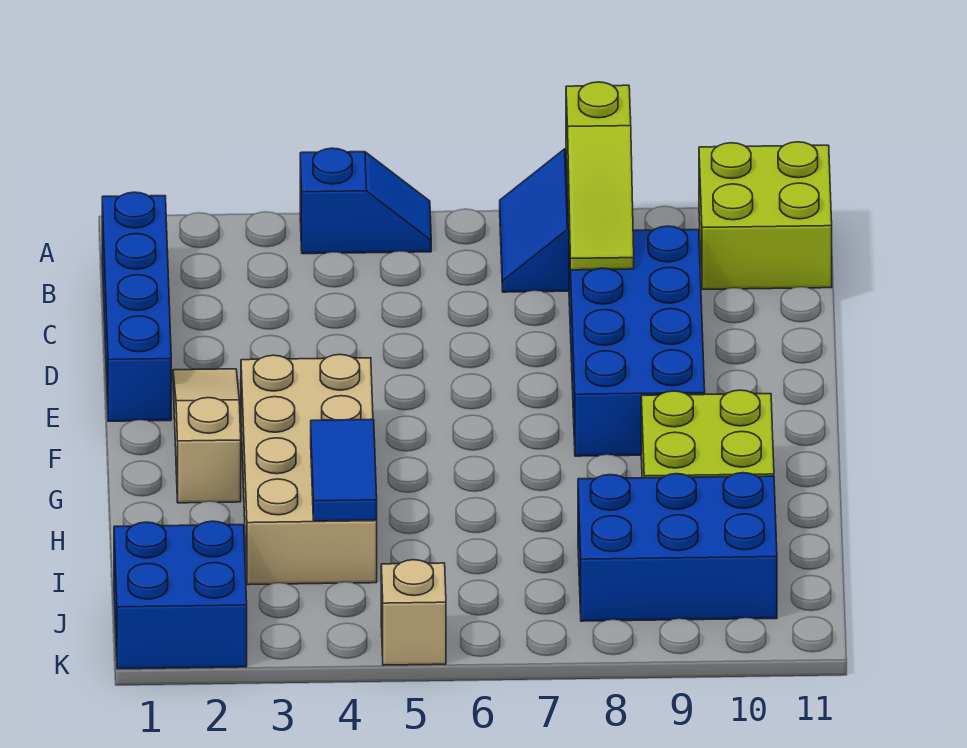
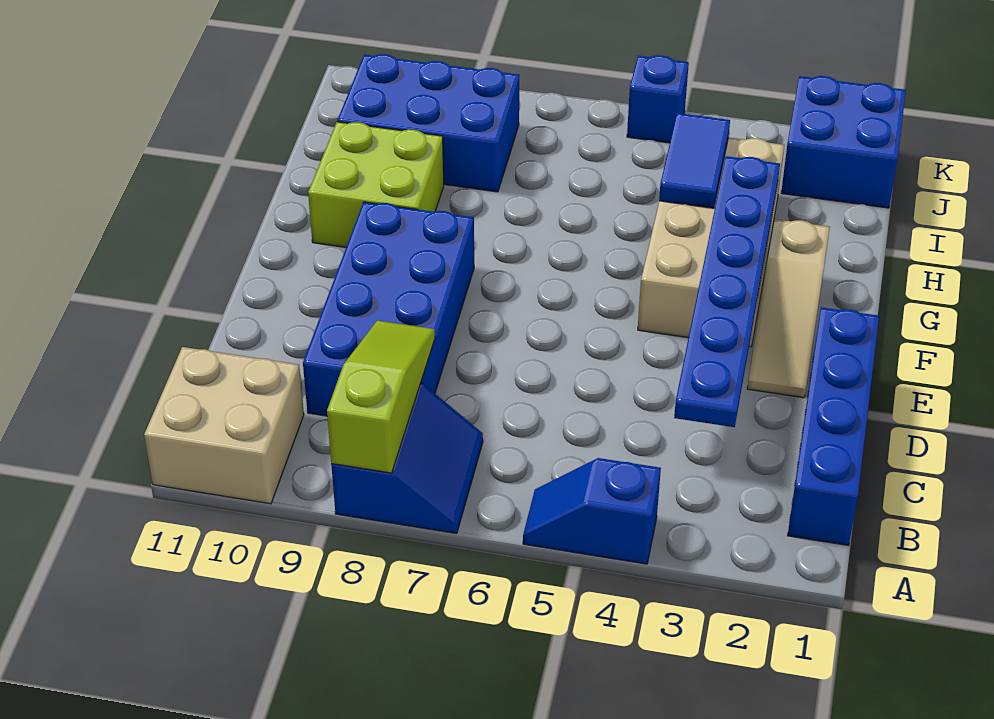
lime 2x2 brick [699,142,832,289] -> tan 2x2 brick [144,347,304,504]
none -> blue 1x6 plate [674,156,780,427]
tan 1x1 brick [381,560,446,665] -> blue 1x1 brick [627,55,689,143]

